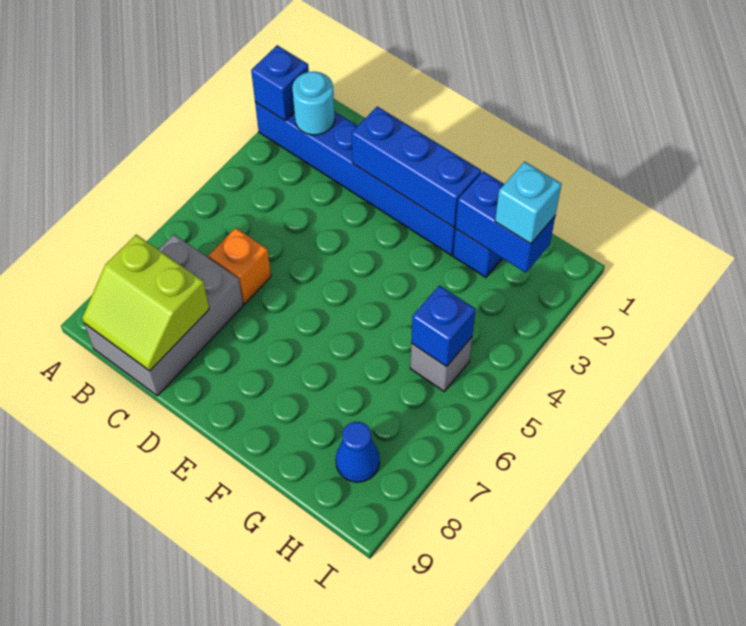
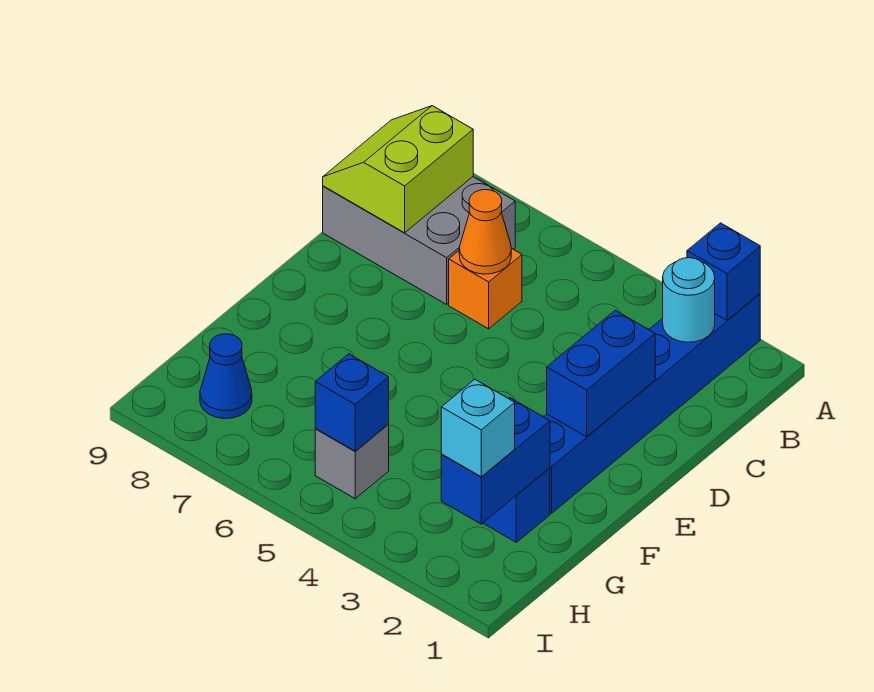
none -> orange 1x1 cone [459,190,511,274]
blue 1x3 brick [352,107,481,227] -> blue 1x2 brick [547,310,655,437]

